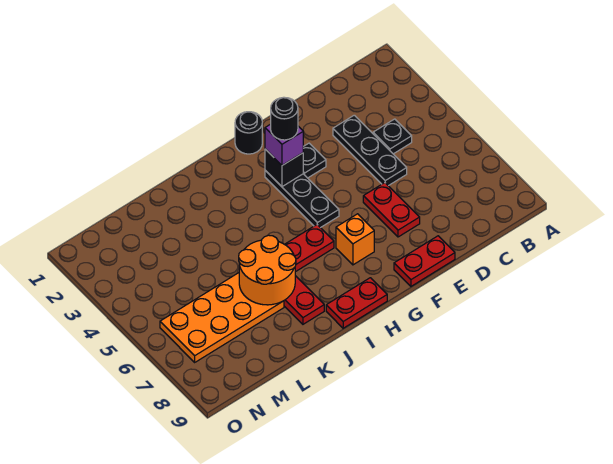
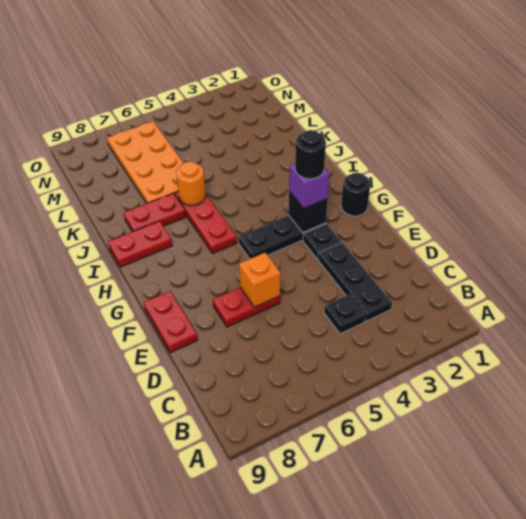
black 1x3 plate [333,115,407,186] -> black 1x3 plate turned to [318,243,392,321]
orange 1x1 brick [336,214,374,265] -> orange 1x1 brick moved to [239,253,280,307]
red 1x2 plate [326,278,387,328] -> red 1x2 plate turned to [108,221,172,267]
orange 2x2 round brick [239,235,296,305] -> orange 1x1 round brick [176,162,206,205]

